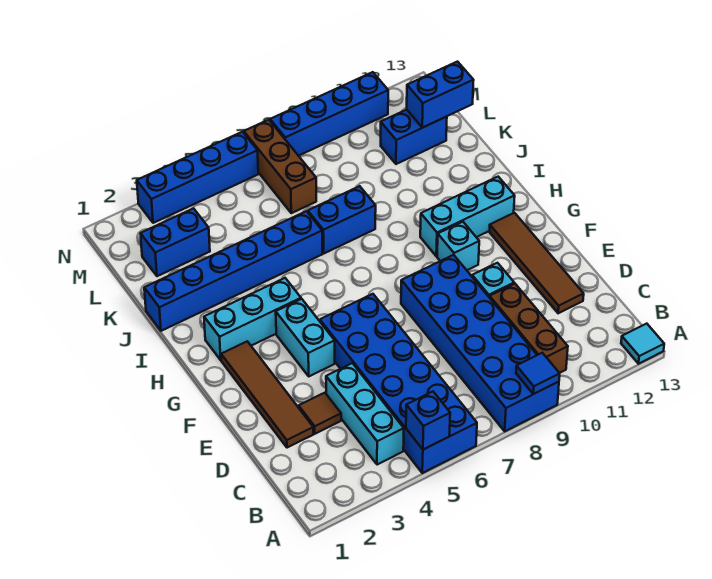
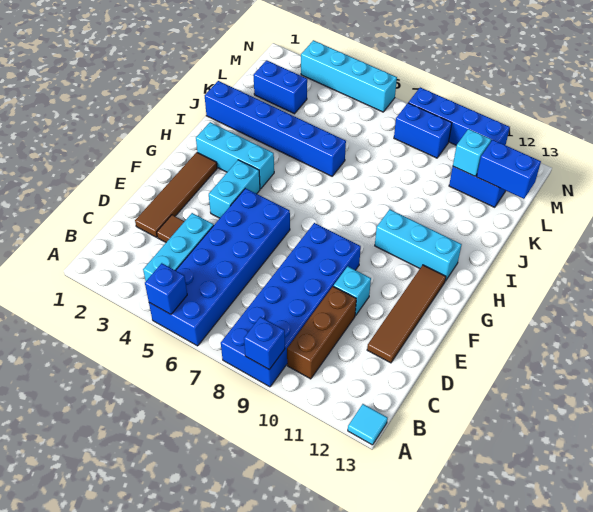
blue 1x1 tile [516,353,560,394] -> blue 1x1 brick [244,317,285,369]
cyan 1x1 brick [437,222,479,270] -> cyan 1x1 brick moved to [453,129,491,176]
blue 1x2 brick [308,186,376,253] -> blue 1x2 brick moved to [394,103,452,158]
brown 1x3 brick [244,120,316,213] -> none
blue 1x4 brick [137,132,258,223] -> cyan 1x4 brick [301,40,397,112]

